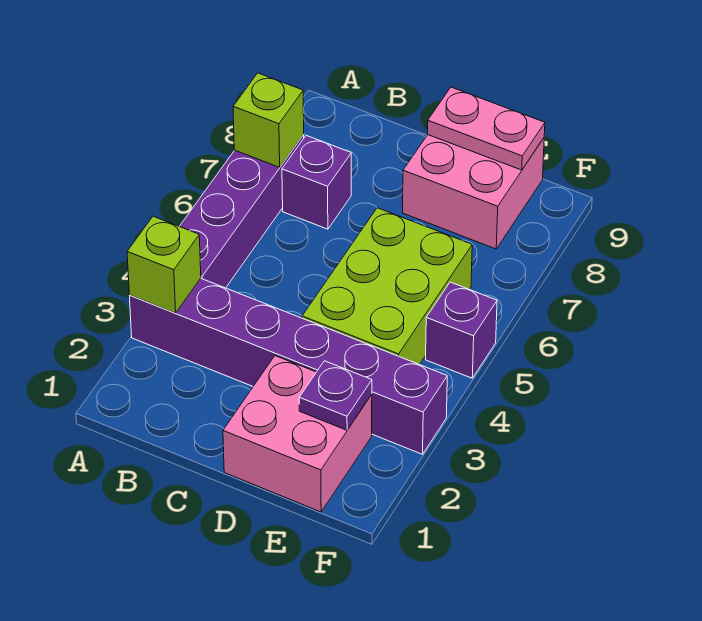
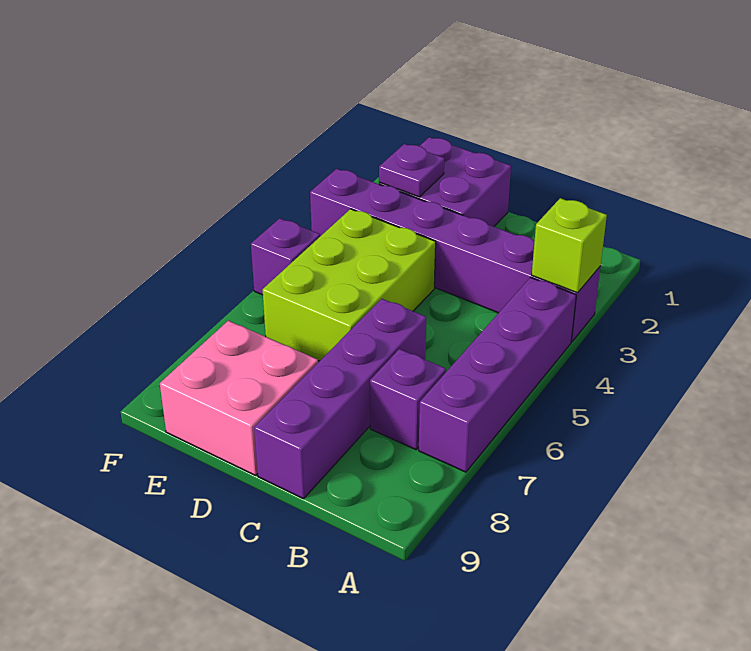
lime 1x1 brick [233,73,304,167] -> none
none -> purple 1x4 brick [254,299,426,499]
pink 2x2 brick [223,356,372,512] -> purple 2x2 brick [379,137,511,227]
pink 1x2 plate [427,87,545,170] -> none

